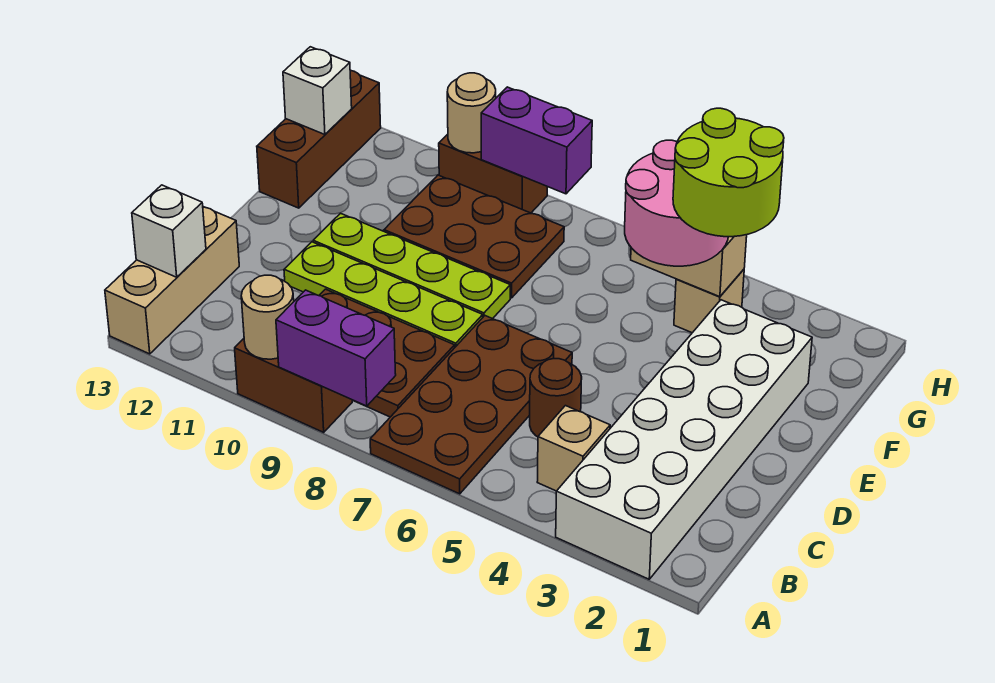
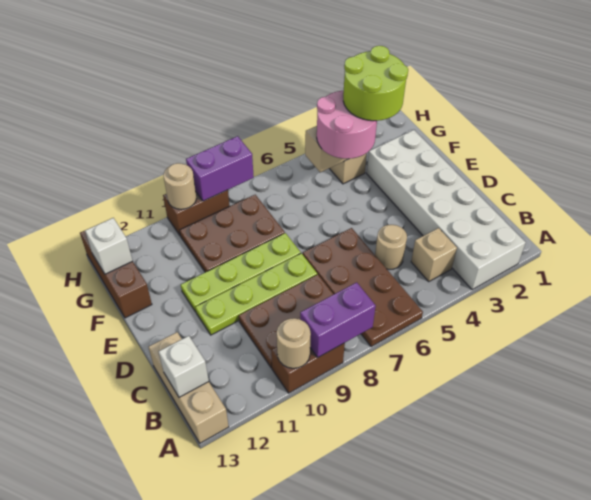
brown 1x1 round brick [530,359,582,437] -> tan 1x1 round brick [375,225,407,269]

